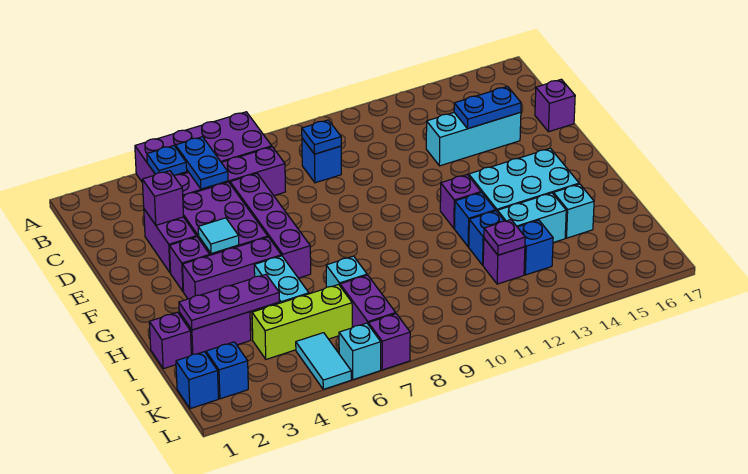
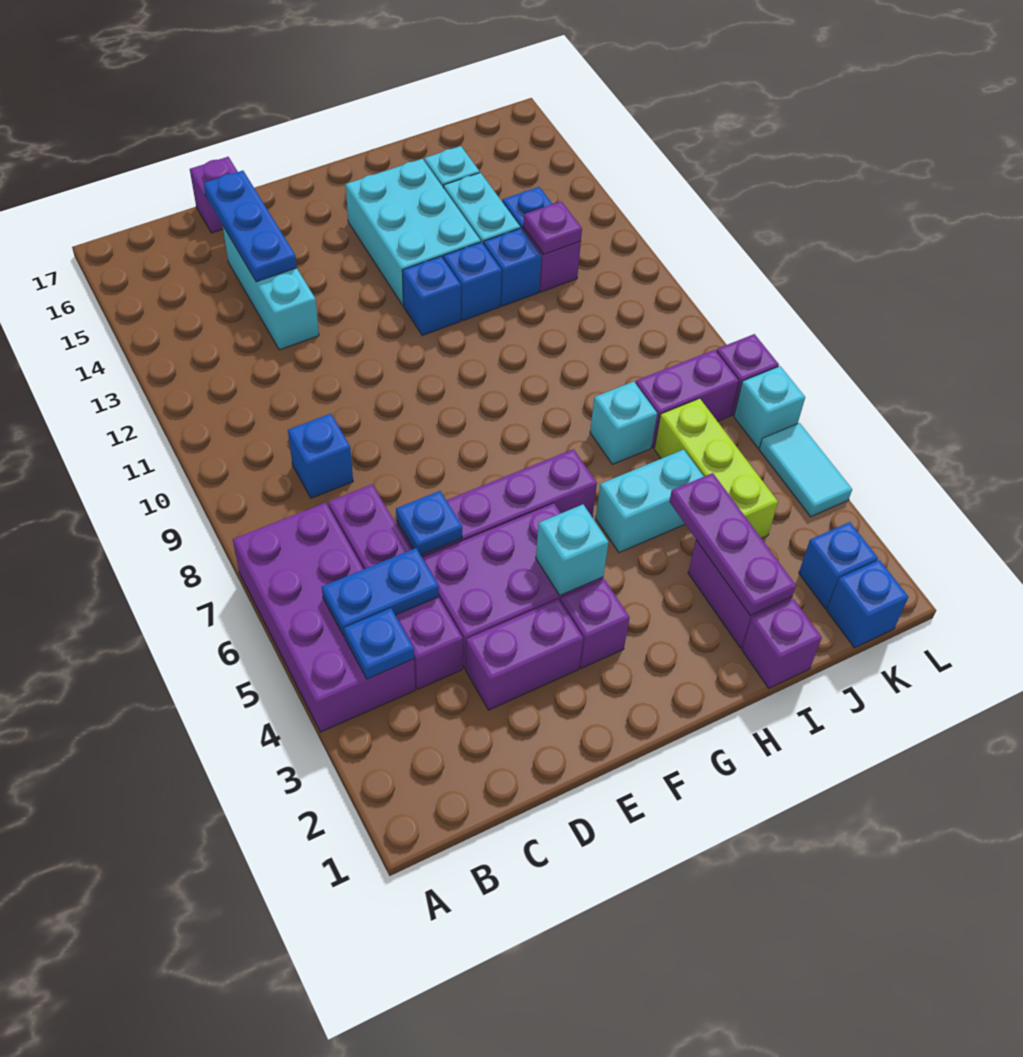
blue 1x1 plate [302,120,341,154] -> blue 1x1 plate moved to [396,491,462,555]
purple 1x1 brick [142,171,184,225] -> none
blue 1x2 plate [454,86,521,129] -> blue 1x3 plate [204,171,297,282]
cyan 1x1 tile [198,218,239,254] -> cyan 1x1 brick [536,505,608,596]
purple 1x3 brick [182,237,281,299] -> none
purple 1x1 brick [440,175,481,228] -> blue 1x1 brick [402,256,461,335]
cyan 1x2 tile [296,333,351,389] -> cyan 1x2 tile turned to [759,423,852,517]

